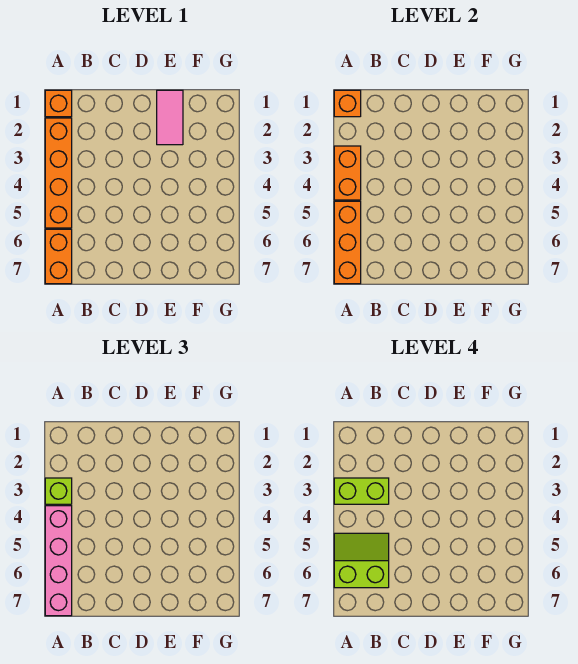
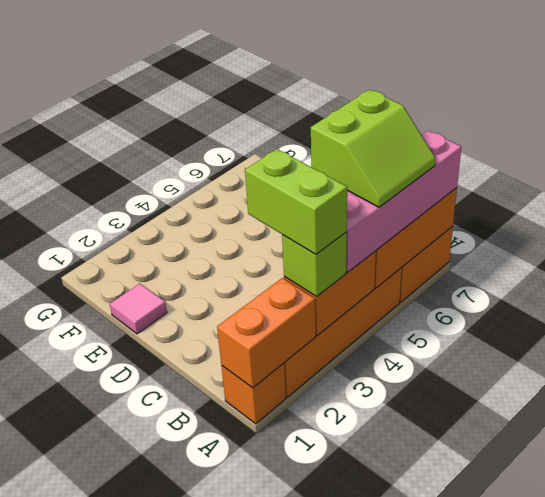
orange 1x1 brick [334,90,361,117] -> orange 1x2 brick [217,278,316,388]
lime 2x2 slope [334,533,389,588] -> lime 2x2 slope turned to [311,90,435,207]
pink 1x2 tile [157,90,183,145] -> pink 1x1 tile [110,283,167,334]

